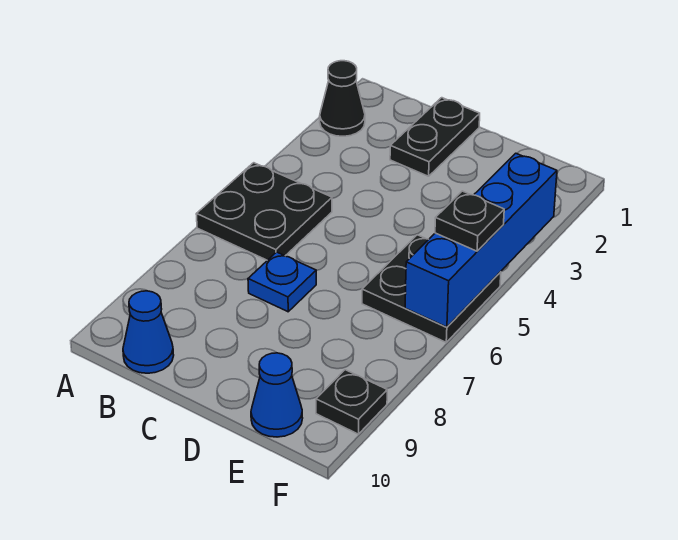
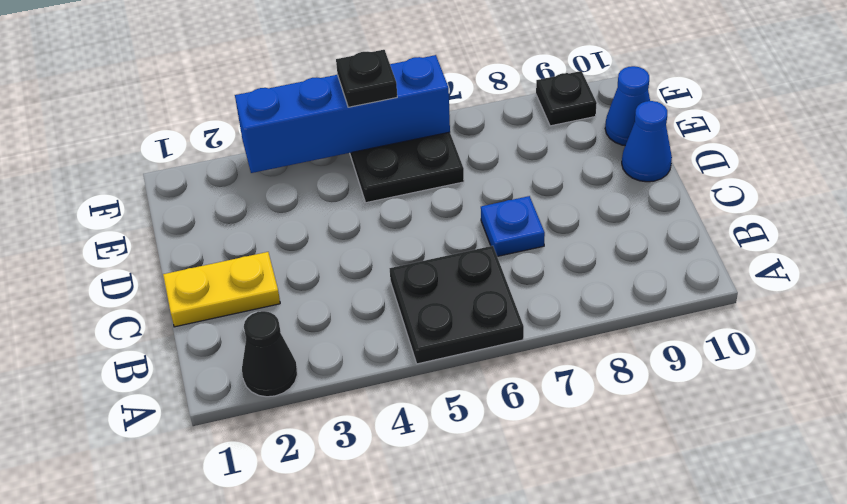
blue 1x1 cone [123,291,174,373] -> blue 1x1 cone moved to [622,101,672,182]
black 1x2 plate [390,98,480,176] -> yellow 1x2 plate [163,252,280,327]

